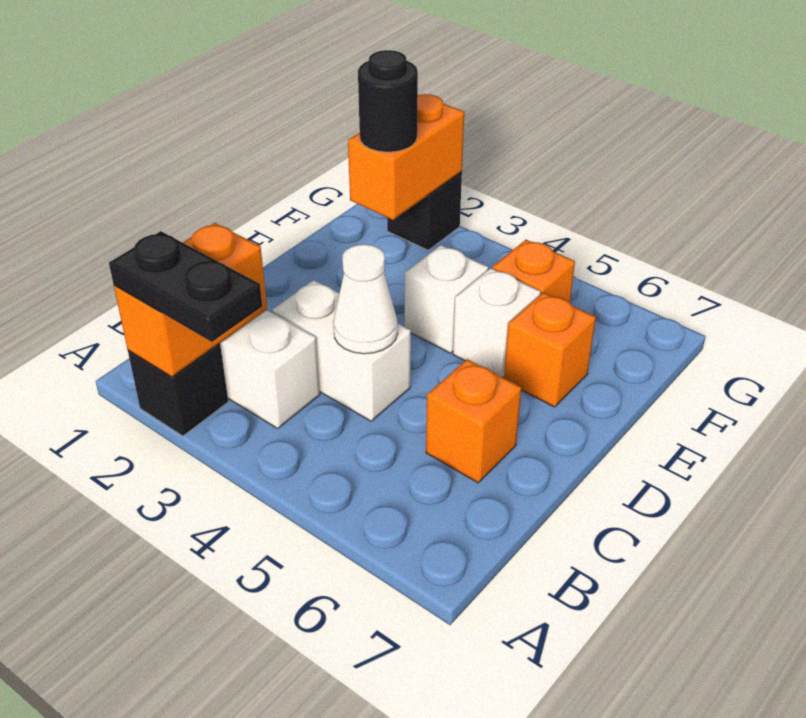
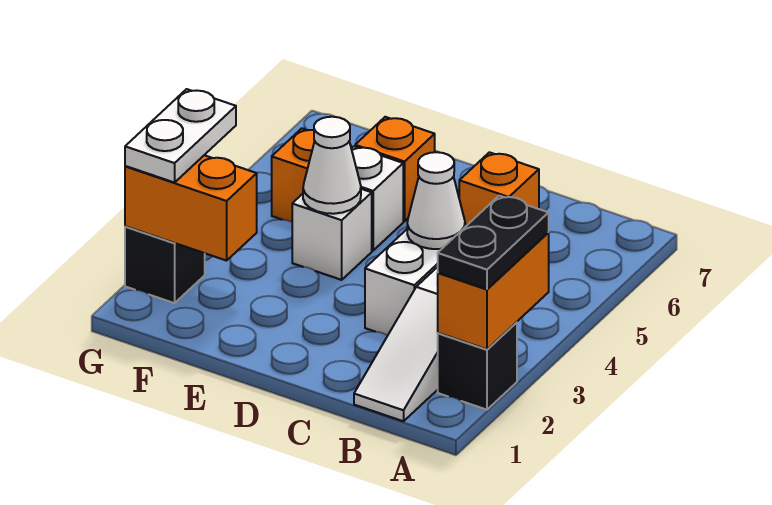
orange 1x2 brick [114,223,267,377] -> orange 1x2 brick turned to [438,233,549,349]
none -> white 1x1 cone [303,117,361,214]
black 1x1 round brick [358,50,418,152] -> none
none -> white 1x2 plate [125,89,236,183]

